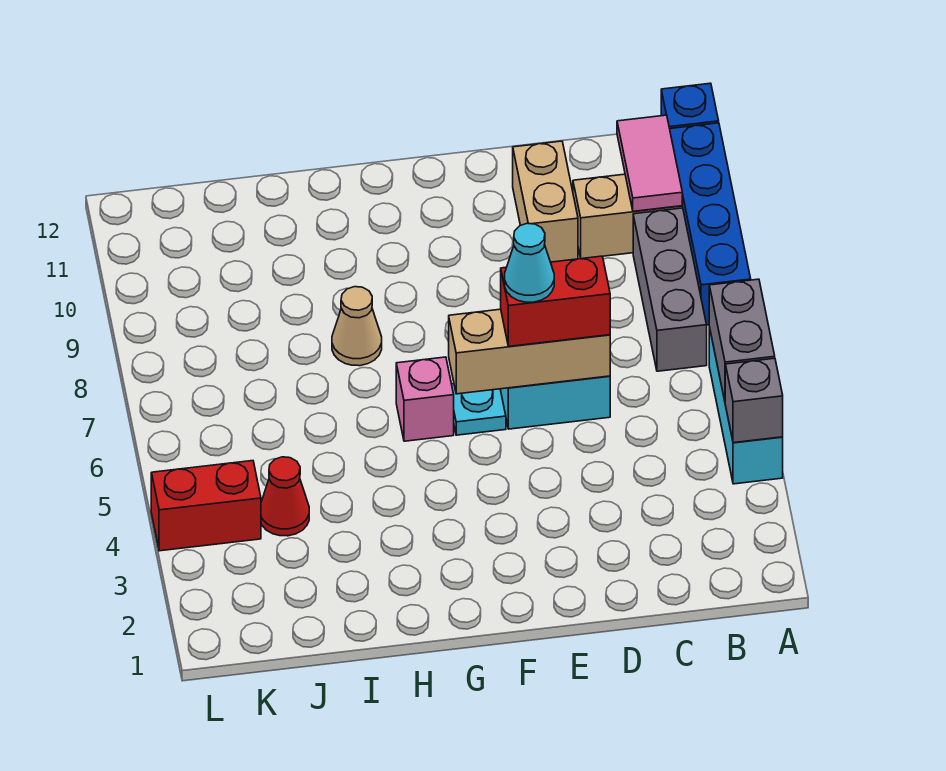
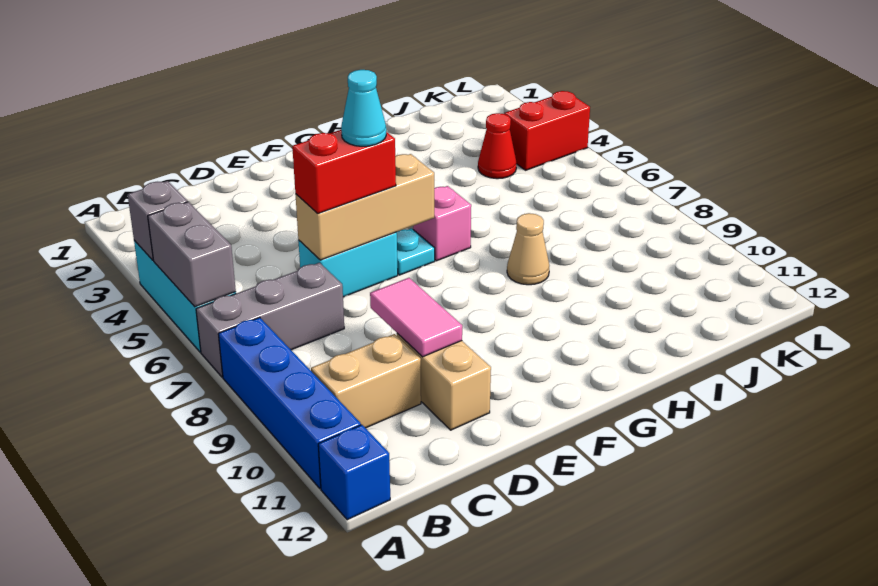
grey 1x3 brick [633,208,707,371] -> grey 1x3 brick turned to [196,263,344,377]
pink 1x2 tile [617,115,682,211] -> pink 1x2 tile moved to [370,278,462,357]

